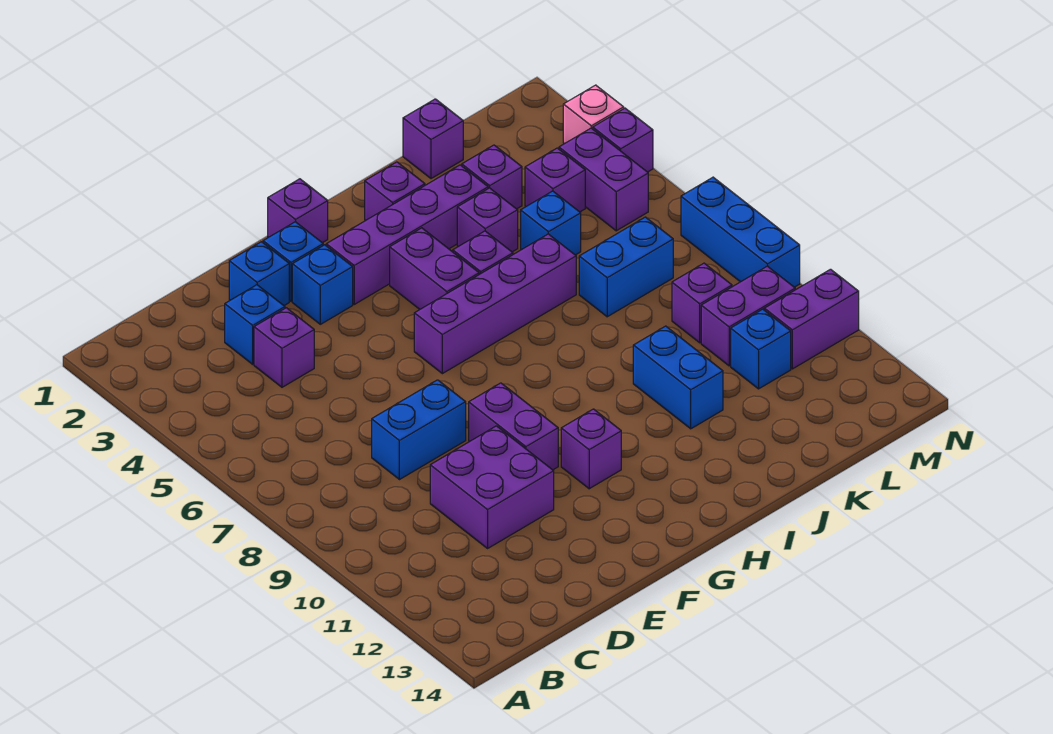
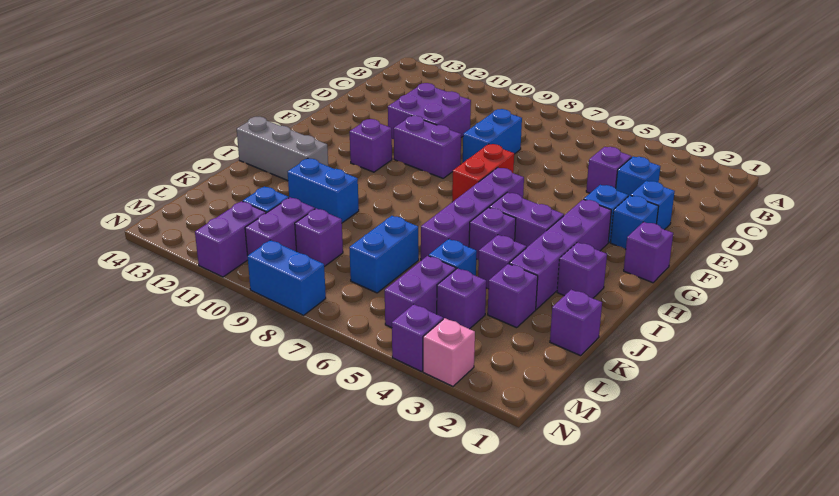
none -> red 1x2 brick [452,144,514,202]
none -> grey 1x3 brick [237,117,328,181]
purple 1x2 brick [559,128,648,231] -> purple 1x2 brick turned to [385,256,456,328]
blue 1x3 brick [681,177,800,287] -> blue 1x2 brick [247,240,326,315]

